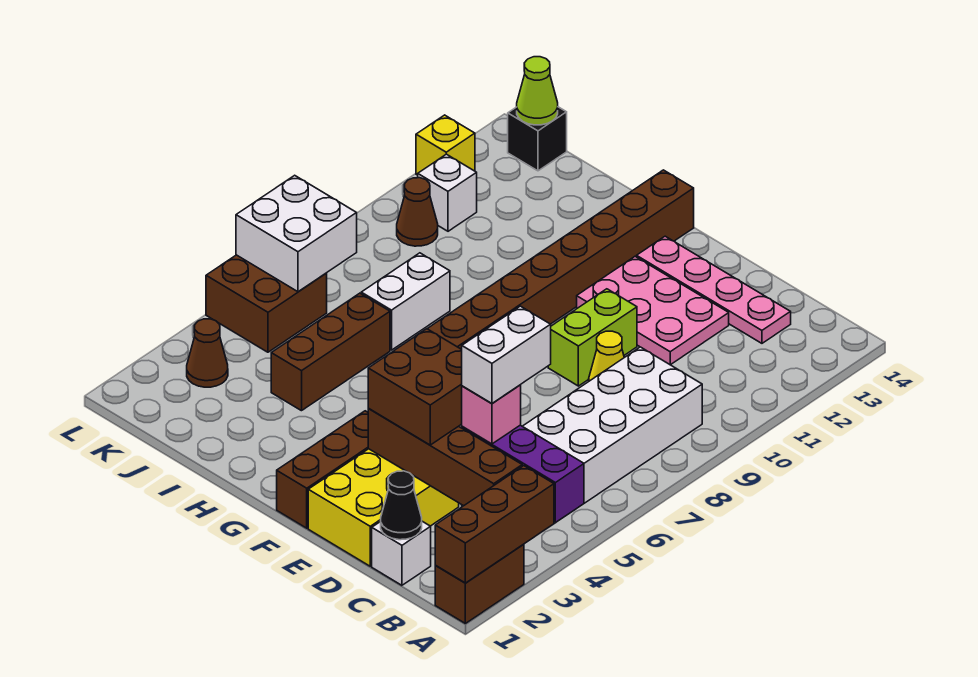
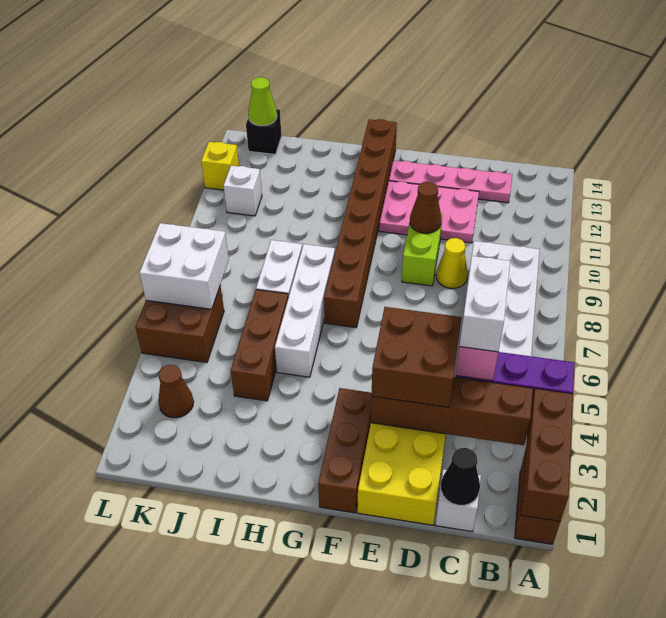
none -> white 1x4 brick [275,244,335,377]
brown 1x1 cone [397,178,438,246] -> brown 1x1 cone moved to [410,182,441,233]

